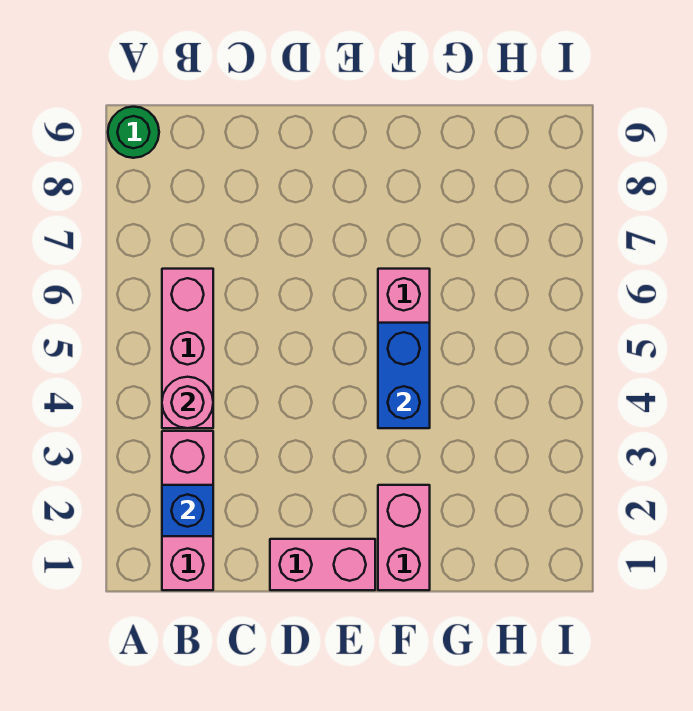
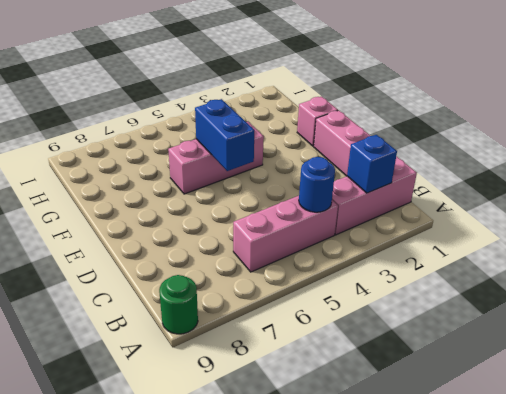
pink 1x1 round brick [162,377,213,428] -> blue 1x1 round brick [299,157,335,212]
pink 1x2 brick [378,485,430,590] -> pink 1x1 brick [297,97,338,146]
blue 1x2 brick [378,323,430,428] -> blue 1x2 brick turned to [195,99,254,171]

